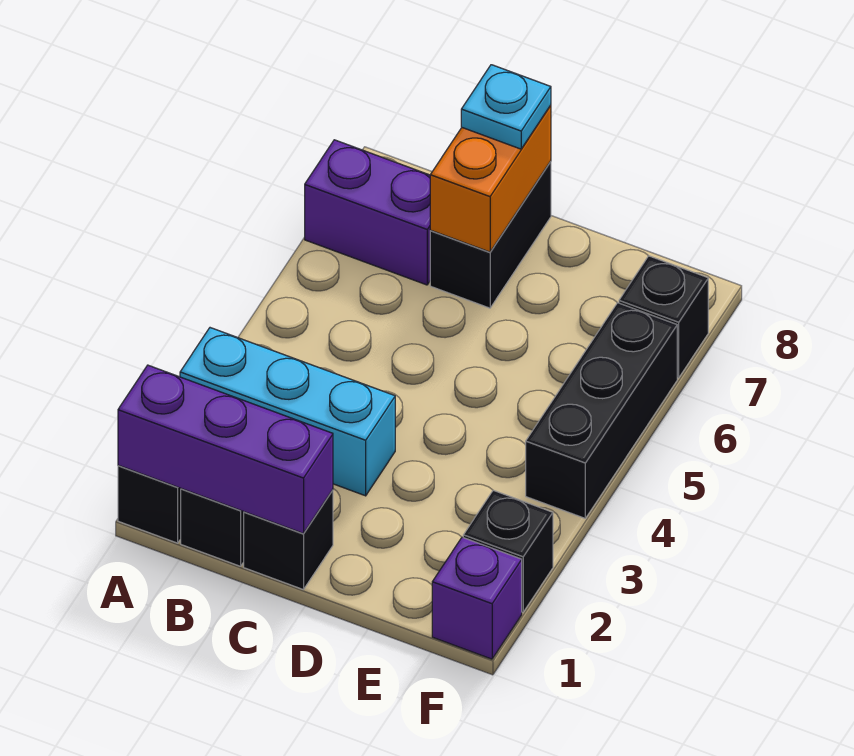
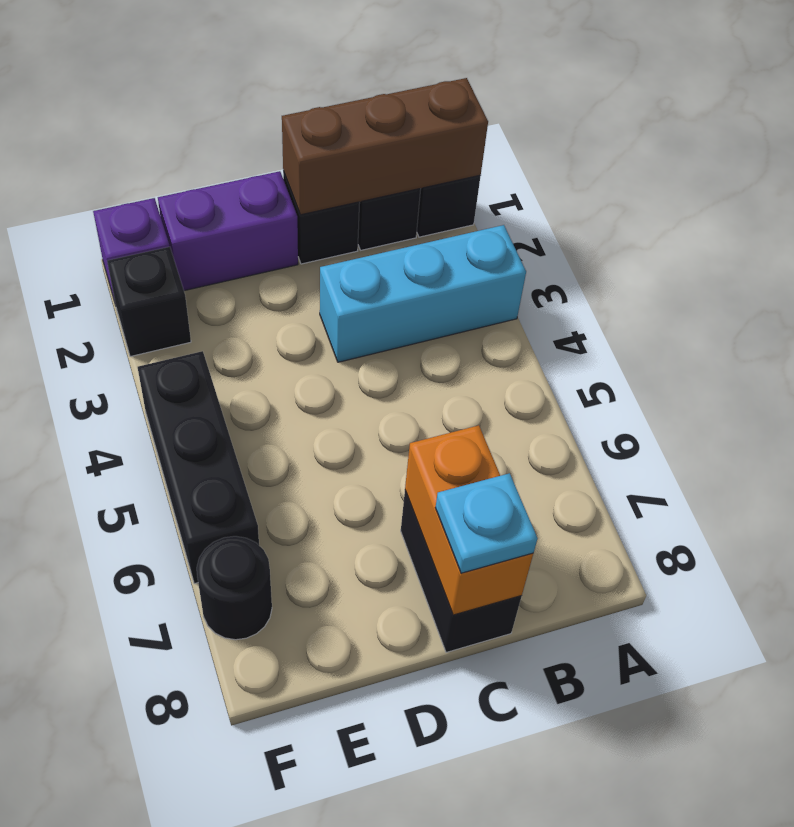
purple 1x3 brick [118,365,333,534] -> brown 1x3 brick [282,78,488,215]
purple 1x2 brick [305,140,430,285] -> purple 1x2 brick moved to [158,171,298,291]
black 1x1 brick [619,256,708,378] -> black 1x1 round brick [197,536,272,640]

